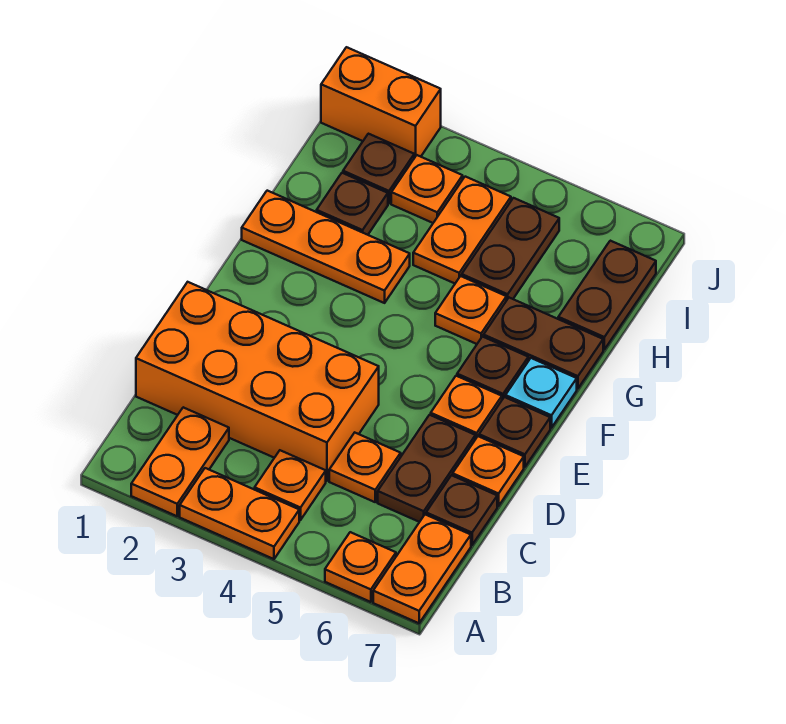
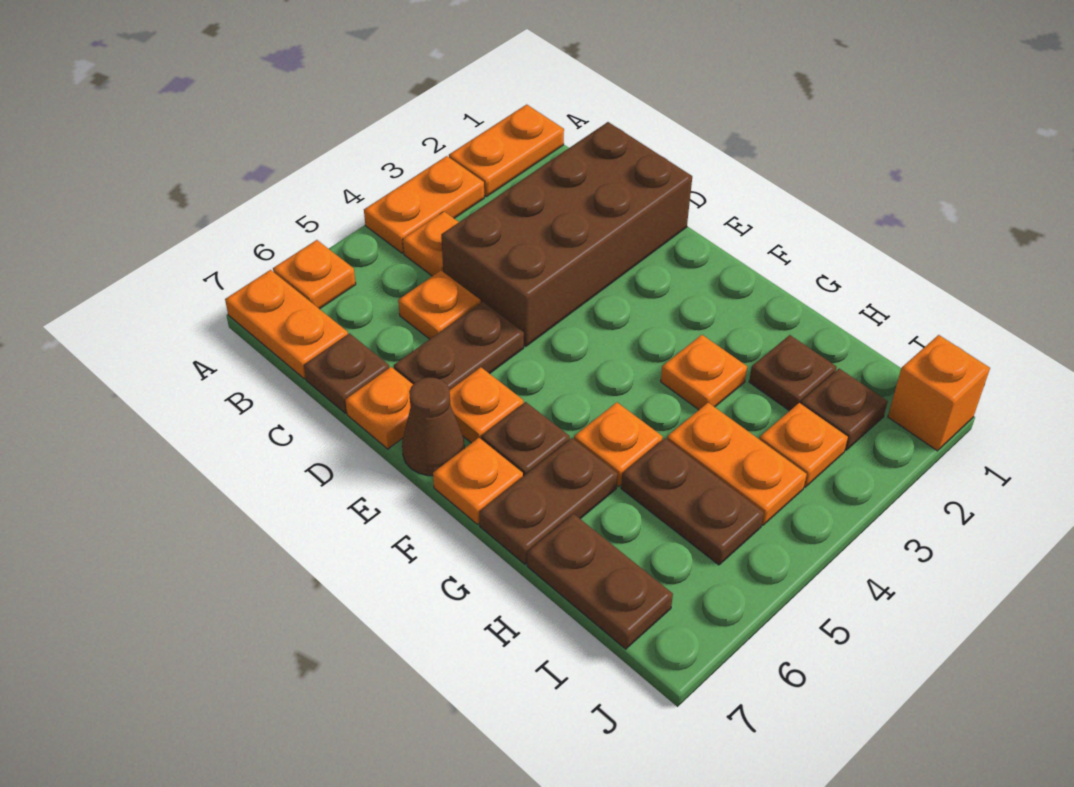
orange 1x2 plate [131,407,229,516] -> orange 1x2 plate turned to [449,104,564,197]
orange 2x4 brick [136,282,379,481] -> brown 2x4 brick [441,122,692,346]
brown 1x2 plate [378,415,475,522] -> brown 1x2 plate turned to [394,302,524,390]
brown 1x1 plate [479,397,550,467] -> brown 1x1 cone [402,377,464,476]
cyan 1x1 plate [506,358,577,428] -> orange 1x1 plate [433,438,523,524]
orange 1x3 plate [242,191,410,303] -> orange 1x1 plate [661,335,747,410]
orange 1x2 brick [321,47,441,158] -> orange 1x1 brick [888,335,990,451]

